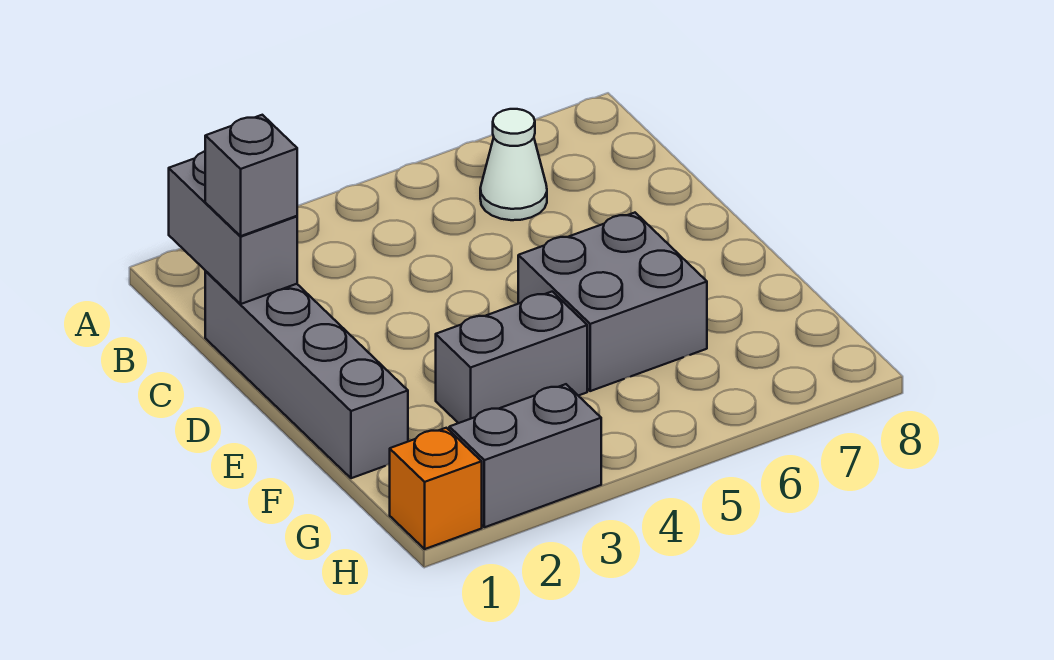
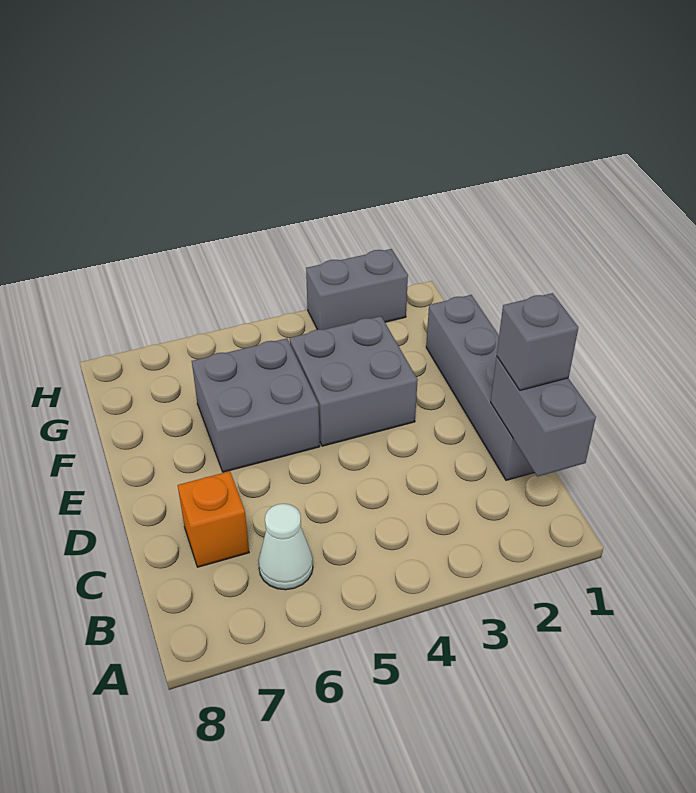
grey 1x2 brick [436,292,587,423] -> grey 2x2 brick [290,316,418,446]
orange 1x1 brick [390,428,482,549] -> orange 1x1 brick moved to [178,471,249,567]

